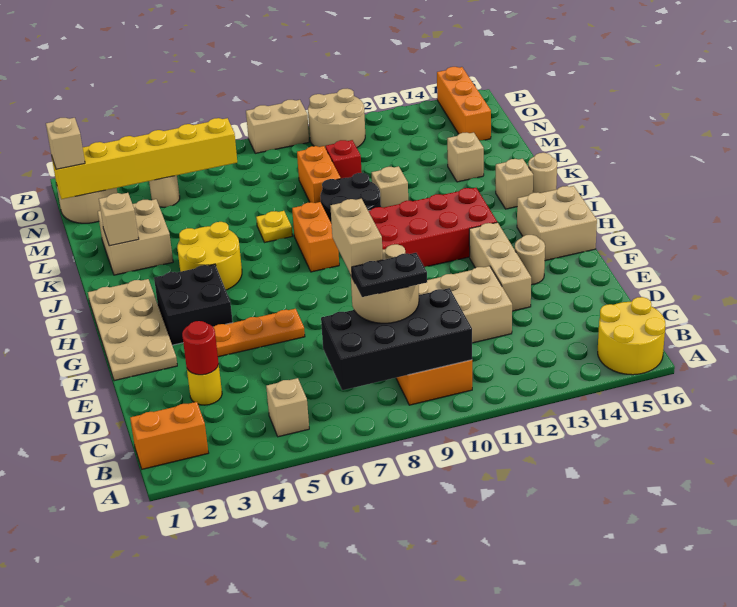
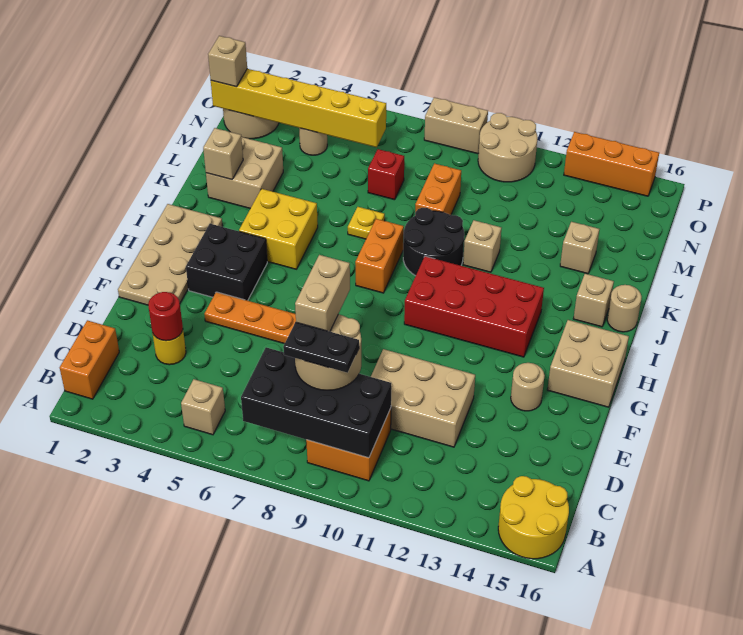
orange 1x2 brick [130,402,208,469] -> orange 1x2 brick turned to [60,320,119,399]
tan 1x3 brick [469,222,531,311] -> none
yellow 2x2 round brick [177,222,242,290] -> yellow 2x2 brick [239,189,318,269]
red 1x1 brick [325,140,362,178] -> red 1x1 brick moved to [368,149,404,200]
orange 1x3 brick [437,67,491,141] -> orange 1x3 brick turned to [564,132,659,196]

